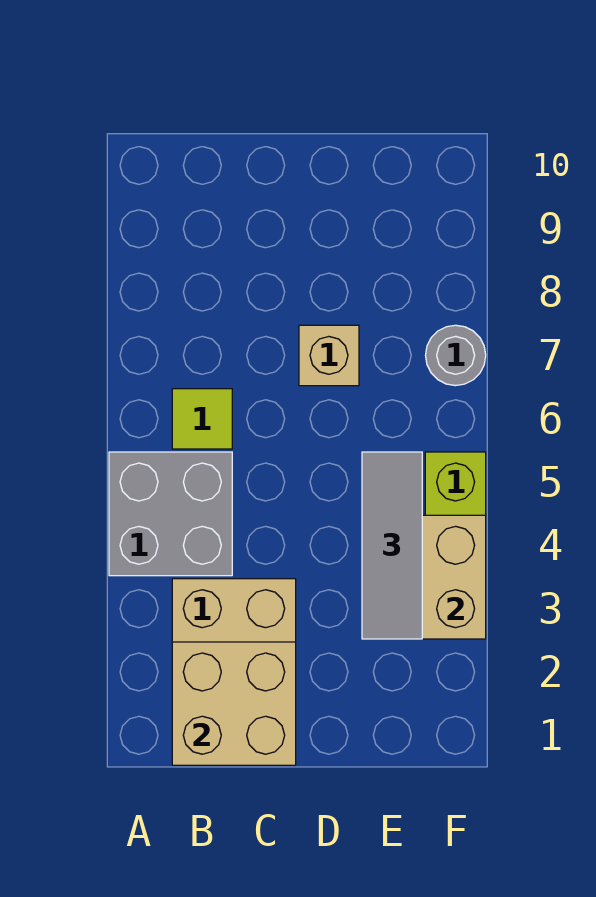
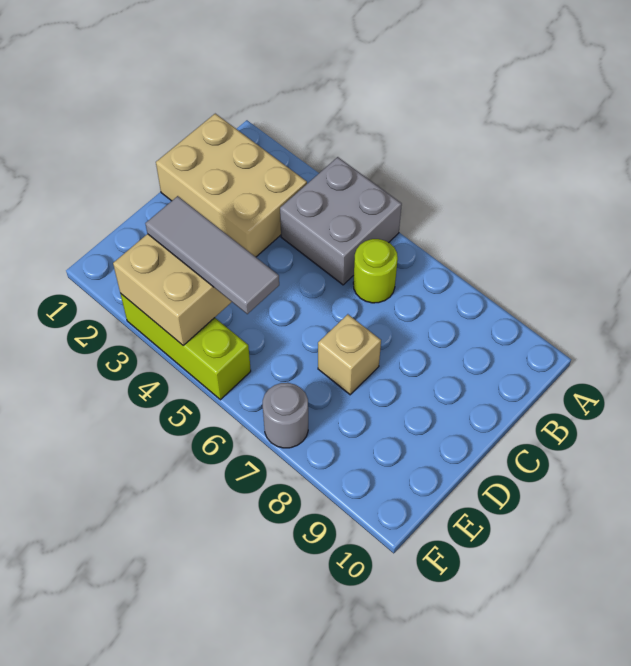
tan 2x2 brick [172,642,296,765] -> none
lime 1x1 tile [172,389,232,449] -> lime 1x1 round brick [353,239,398,303]

